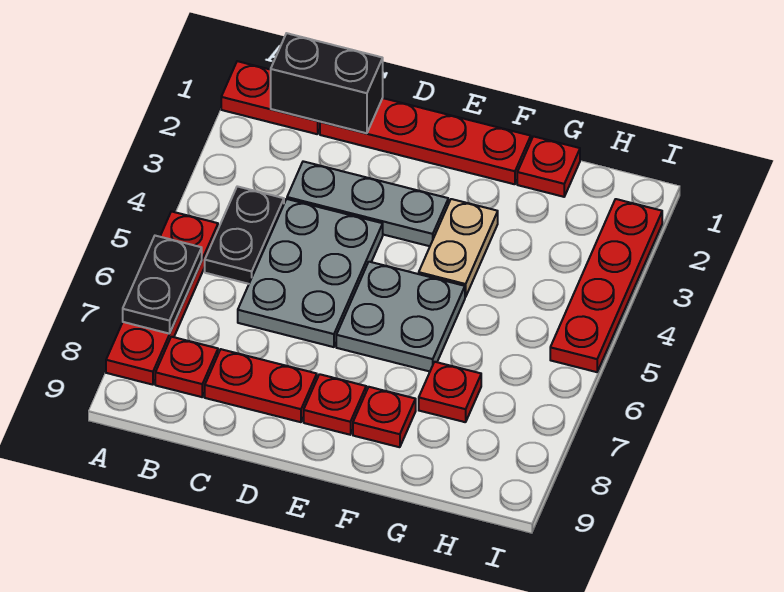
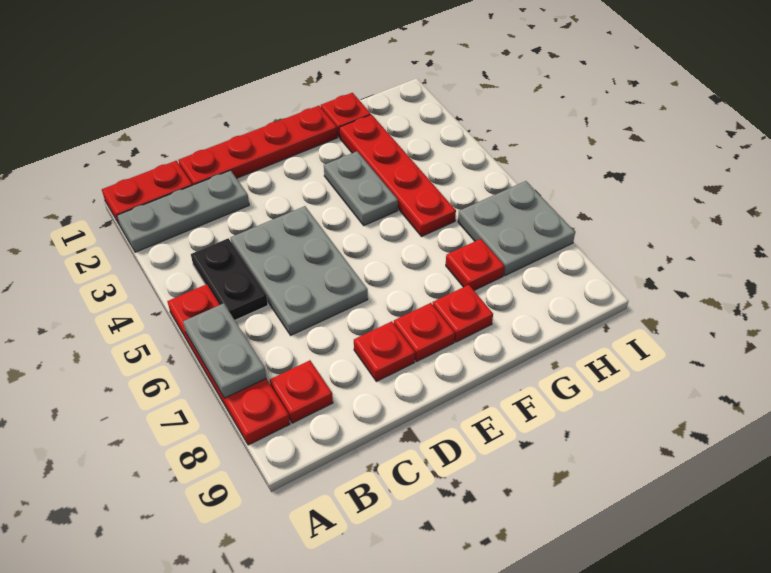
black 1x2 plate [123,236,202,334] -> grey 1x2 plate [183,303,266,398]
black 1x2 brick [271,33,383,133] -> none
grey 1x3 plate [287,161,448,246] -> grey 1x3 plate moved to [117,170,249,252]
red 1x2 plate [205,349,317,422] -> red 1x1 plate [354,321,415,381]
grey 2x2 plate [336,262,465,371] -> grey 2x2 plate moved to [458,181,575,276]
tan 1x2 plate [419,199,498,297] -> grey 1x2 plate [324,151,398,225]
red 1x4 plate [550,199,662,372] -> red 1x4 plate moved to [339,115,456,236]

